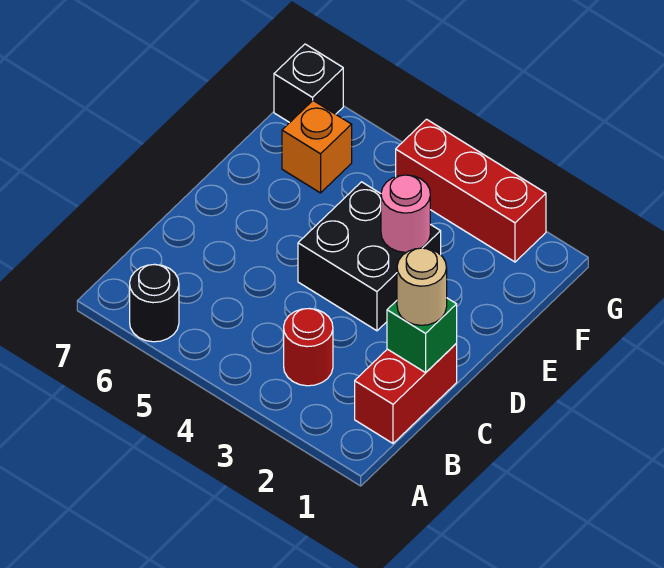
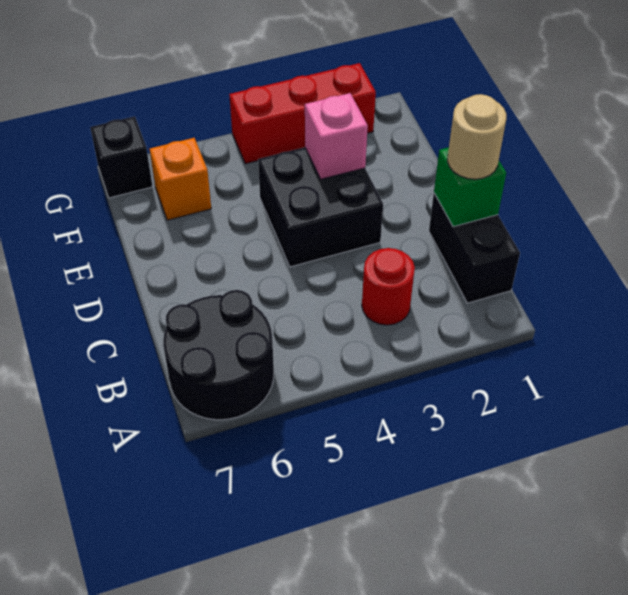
black 1x1 round brick [130,265,179,342] -> black 2x2 round brick [163,290,274,420]
red 1x2 brick [355,344,457,443] -> black 1x2 brick [429,193,520,303]
pink 1x1 round brick [381,175,430,252] -> pink 1x1 brick [305,93,368,179]

